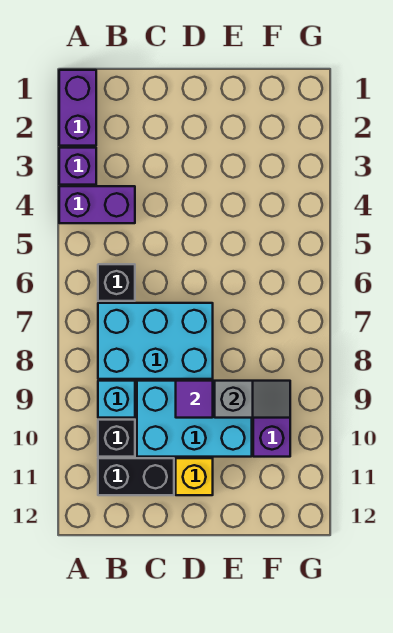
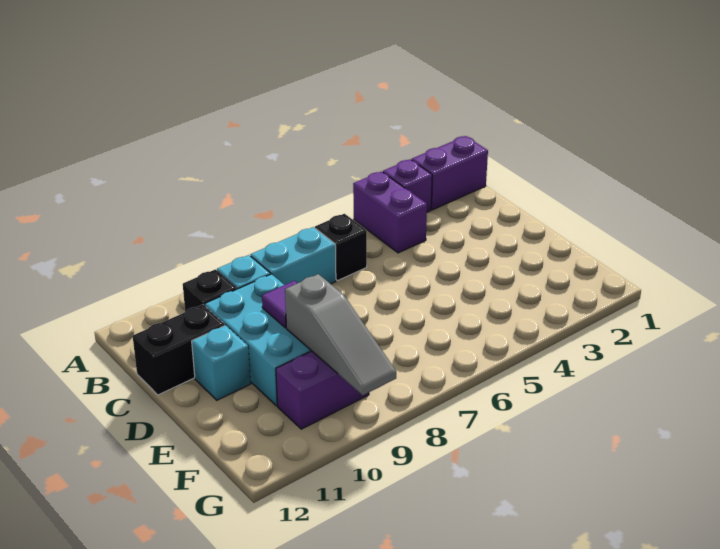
cyan 2x3 brick [98,303,213,379] -> cyan 1x2 brick [251,227,336,285]
black 1x2 brick [98,458,174,495] -> black 1x2 brick turned to [133,305,225,395]
yellow 1x1 brick [176,458,213,495] -> cyan 1x1 brick [192,325,251,400]
grey 1x2 slope [215,381,290,418] -> grey 1x3 slope [285,274,396,395]

